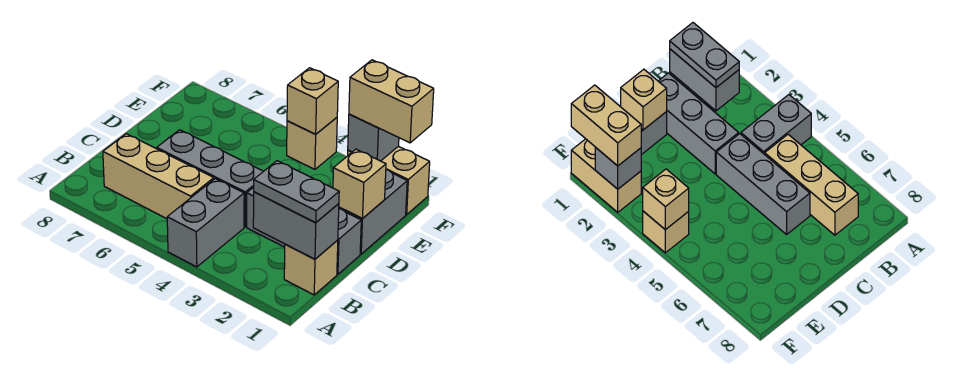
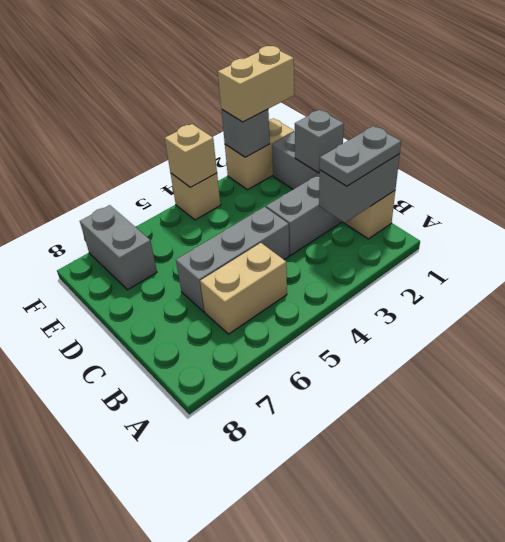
grey 1x2 brick [167,179,244,267] -> grey 1x2 brick moved to [80,205,157,290]
tan 1x3 brick [103,134,214,219] -> tan 1x2 brick [200,243,287,334]
tan 1x1 brick [333,149,386,219] -> grey 1x1 brick [295,110,344,173]

